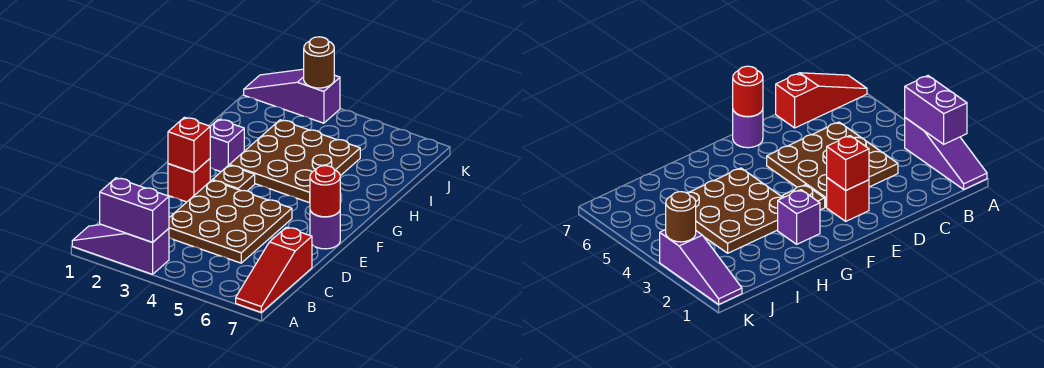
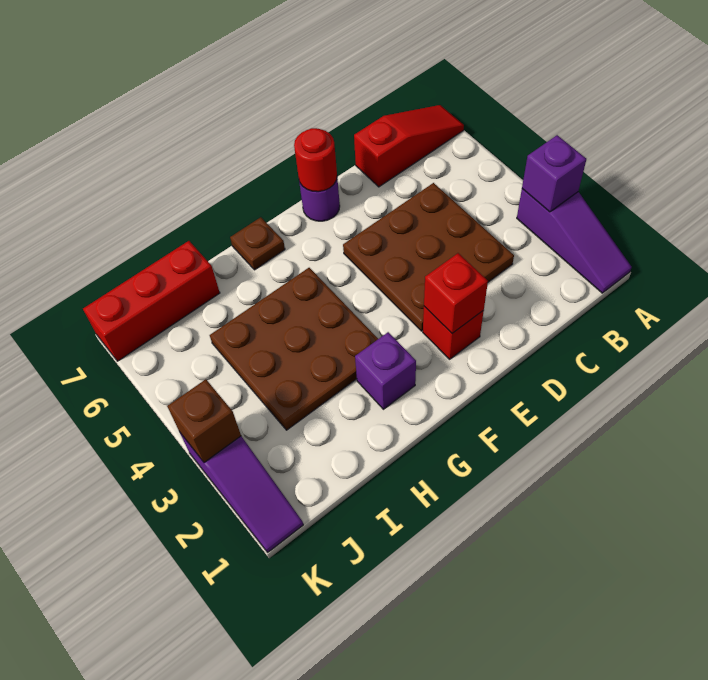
purple 1x2 brick [100,178,169,242] -> purple 1x1 brick [522,135,586,212]
brown 1x1 plate [212,165,255,191] -> brown 1x1 plate moved to [230,217,285,270]
none -> red 1x3 brick [83,241,220,361]
brown 1x1 round brick [304,37,334,88] -> brown 1x1 brick [167,379,241,462]

